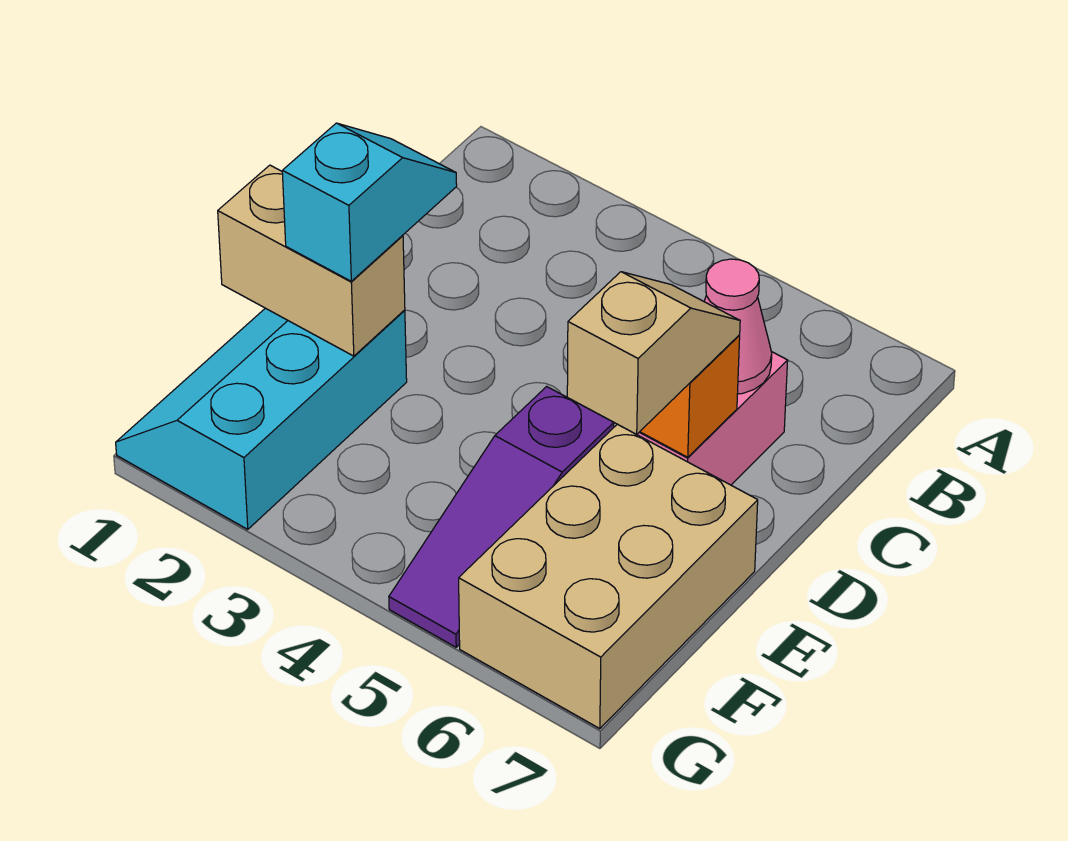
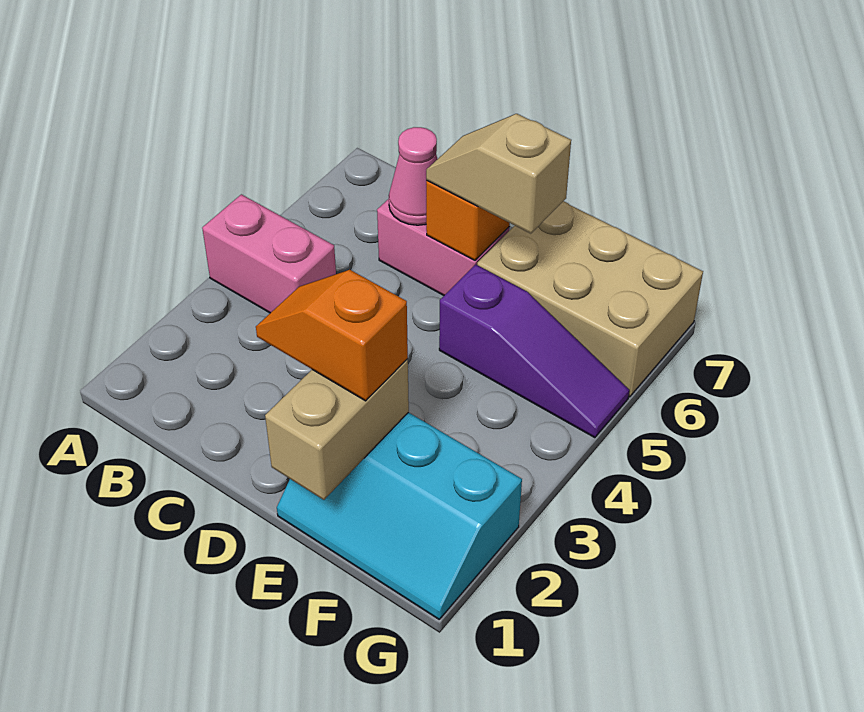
none -> pink 1x2 brick [202,194,336,313]
cyan 1x2 slope [282,123,457,281] -> orange 1x2 slope [256,270,408,401]

